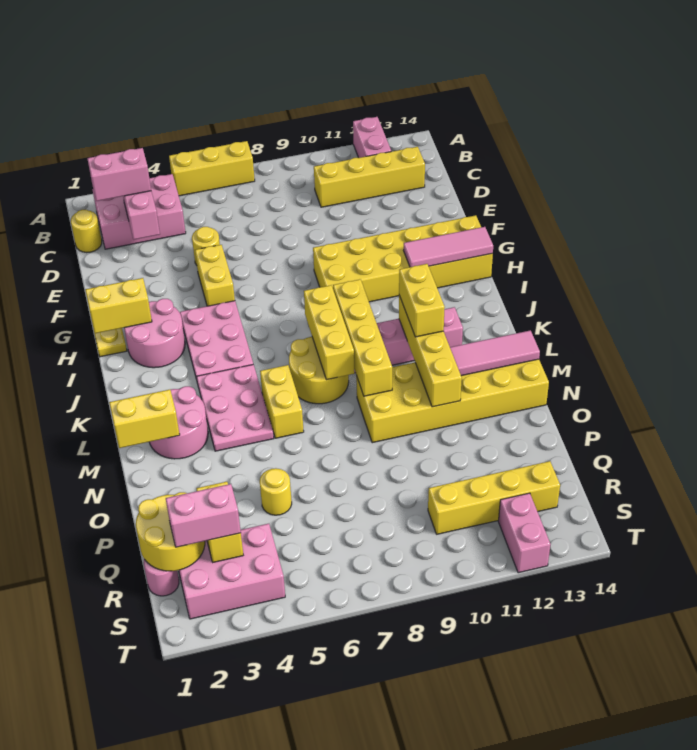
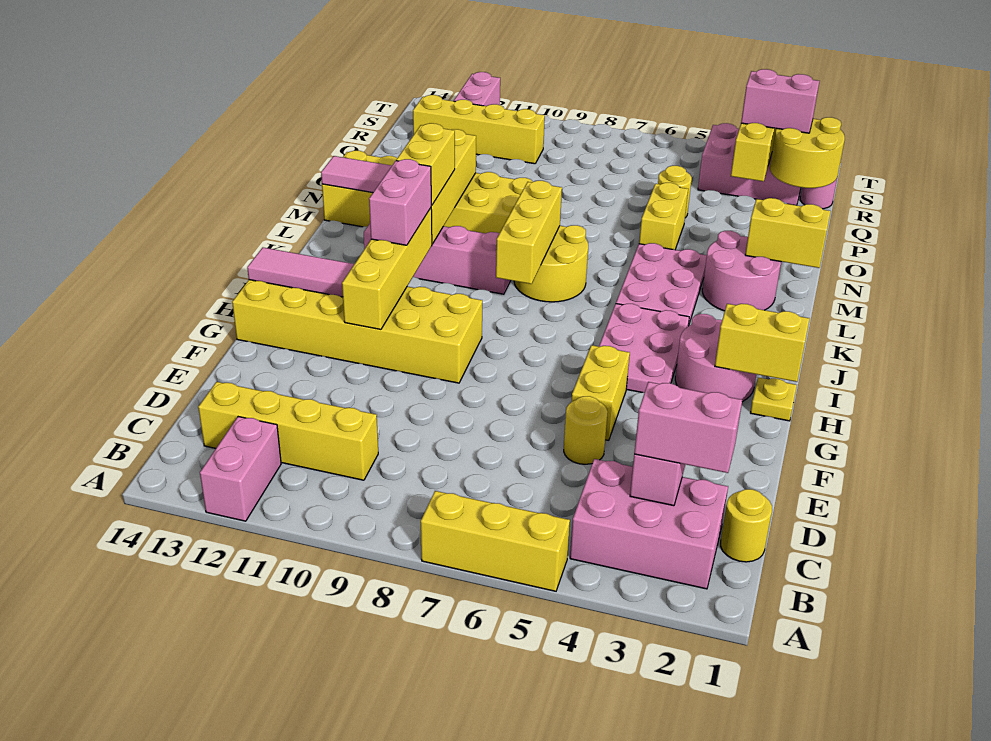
none -> pink 1x2 brick [369,159,432,245]
yellow 1x4 brick [333,279,392,396] -> yellow 1x4 brick moved to [342,208,432,329]
yellow 1x2 brick [260,365,304,438] -> yellow 1x2 brick moved to [639,183,688,250]

